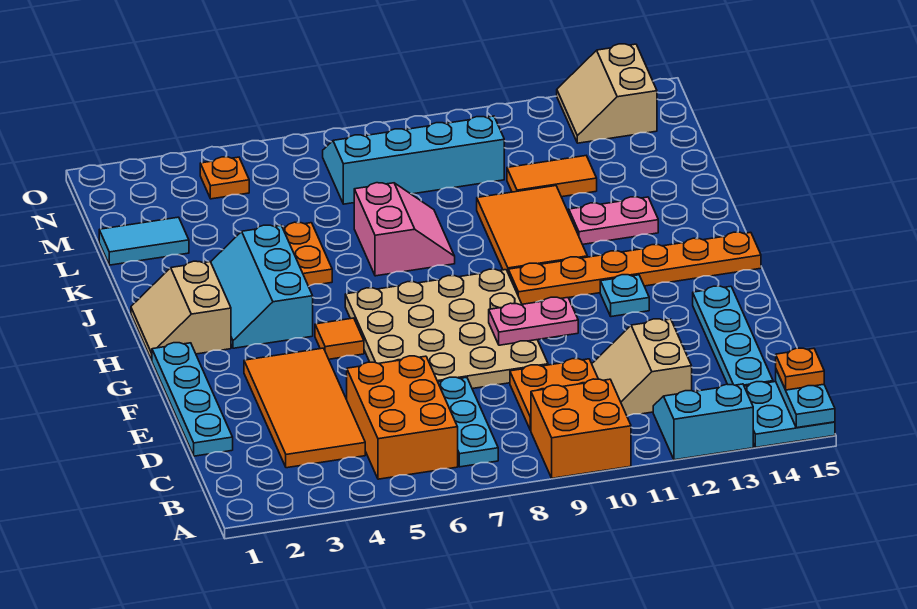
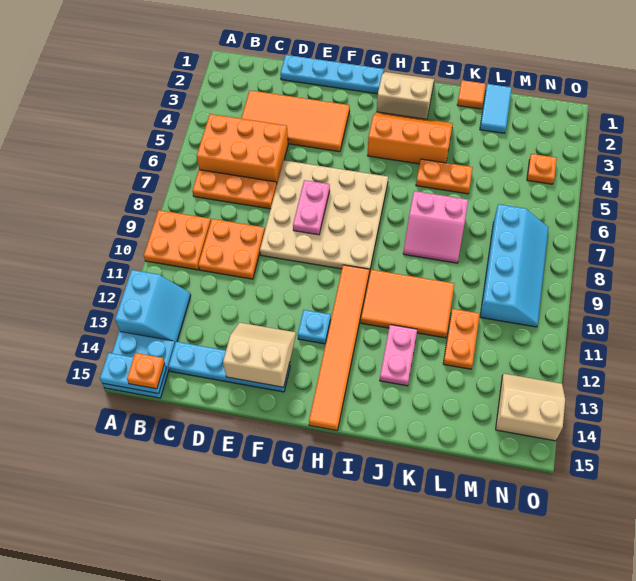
orange 2x2 brick [531,379,631,478] -> orange 2x2 plate [144,210,211,270]
cyan 1x3 plate [438,377,498,467] -> orange 1x3 plate [192,170,277,209]
tan 2x2 slope [592,319,692,416] -> tan 2x2 slope moved to [223,323,296,387]
pink 1x2 plate [489,297,578,345] -> pink 1x2 plate moved to [293,180,330,235]
orange 1x1 tile [315,318,364,359] -> orange 1x1 tile moved to [457,80,486,109]
cyan 2x3 slope [211,225,313,348] -> orange 2x3 slope [368,112,453,164]
orange 1x6 plate [508,232,761,304] -> orange 1x6 tile [309,265,369,430]
orange 1x2 tile [507,156,597,197] -> orange 1x2 plate [443,309,480,369]

